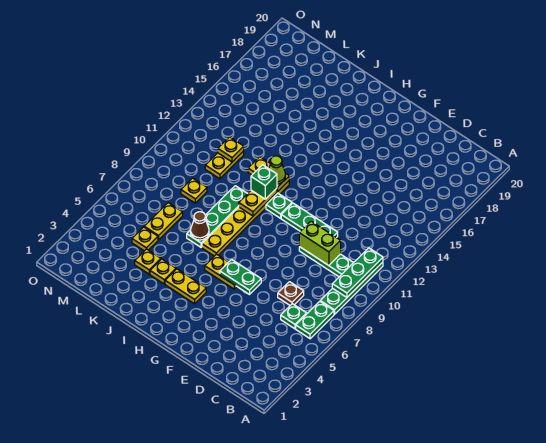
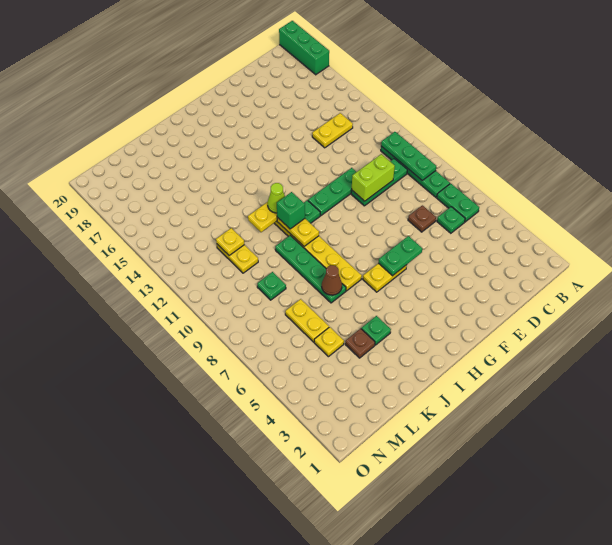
none -> green 1x3 brick [279,21,329,75]
yellow 1x2 plate [165,269,206,304] -> yellow 1x2 plate moved to [312,113,353,148]
yellow 1x1 plate [150,259,176,284] -> green 1x1 plate [361,316,391,345]
yellow 1x1 plate [135,249,161,274] -> brown 1x1 plate [345,328,375,358]
yellow 1x1 plate [181,178,207,203] -> green 1x1 plate [257,272,286,300]

